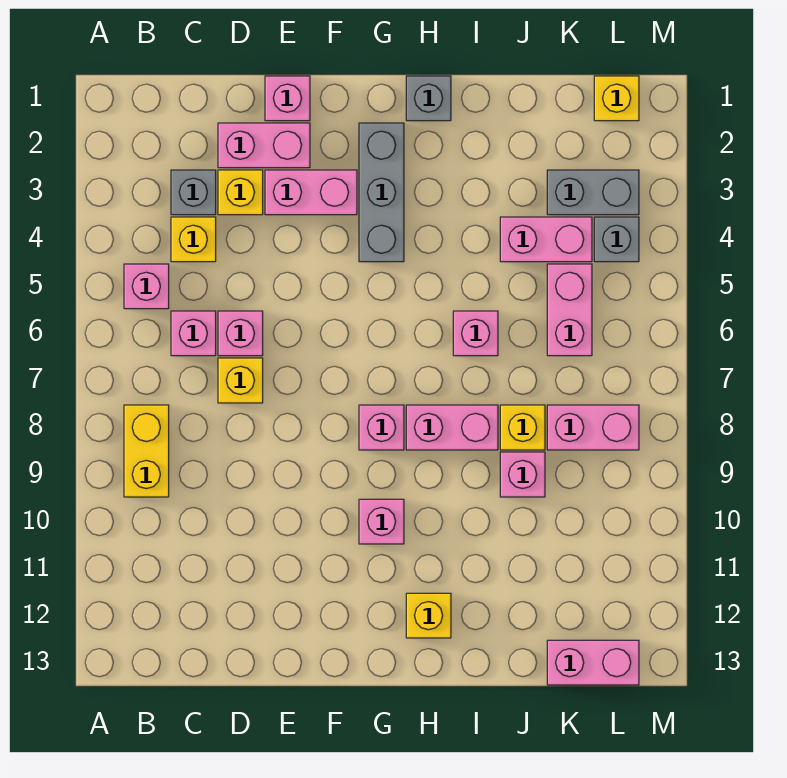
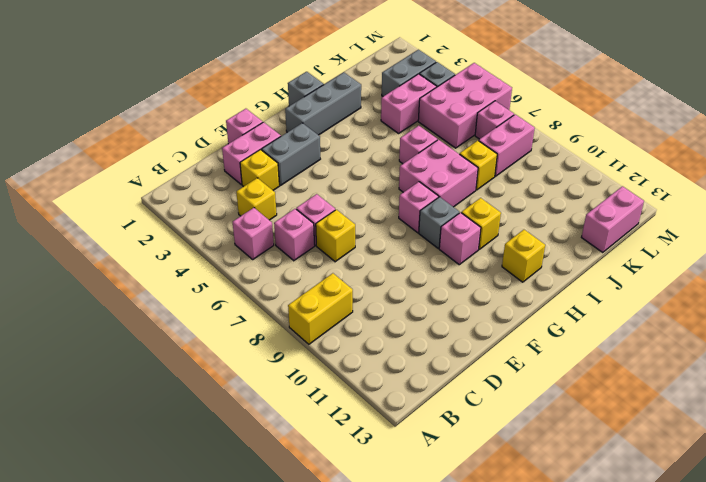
yellow 1x2 brick [124,405,169,497] -> yellow 1x2 brick turned to [288,273,353,344]
grey 1x1 brick [171,170,216,215] -> grey 1x1 brick moved to [419,197,459,248]
pink 1x2 brick [265,170,357,215] -> grey 1x2 brick [262,123,320,186]
grey 1x3 brick [359,123,404,262] -> grey 1x3 brick turned to [285,72,361,135]
pink 1x2 brick [406,405,498,450] -> pink 2x2 brick [399,139,478,207]
pink 1x1 brick [500,452,545,497] -> pink 1x1 brick moved to [475,101,514,139]
pink 1x2 brick [547,264,592,356] -> pink 2x3 brick [418,63,512,148]
yellow 1x1 brick [594,76,639,121] -> yellow 1x1 brick moved to [461,198,501,249]

